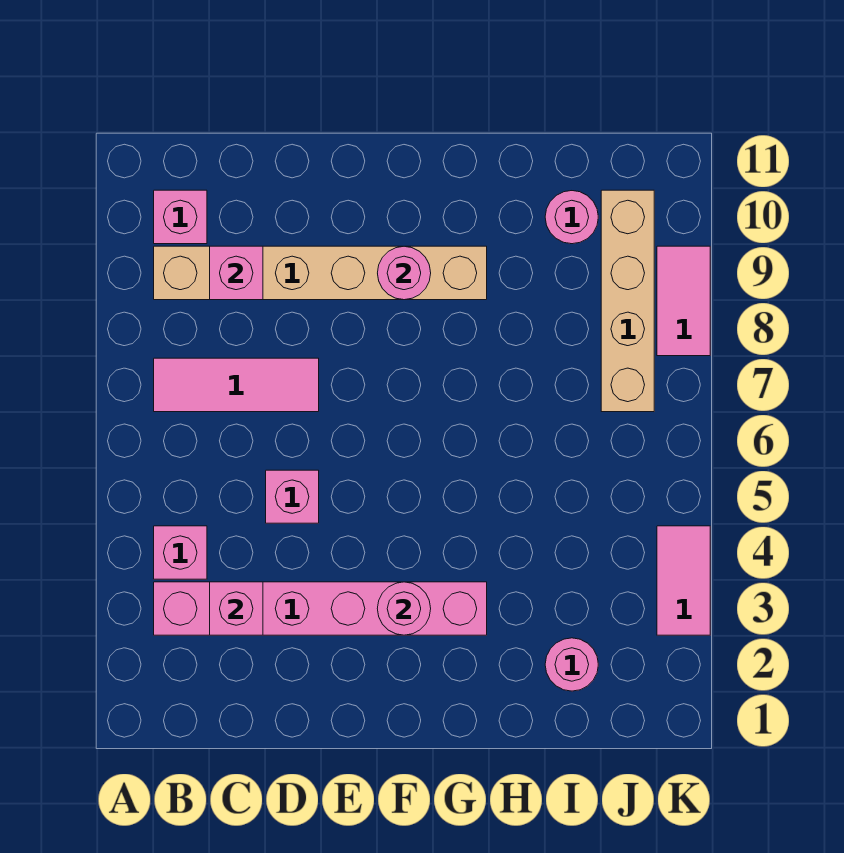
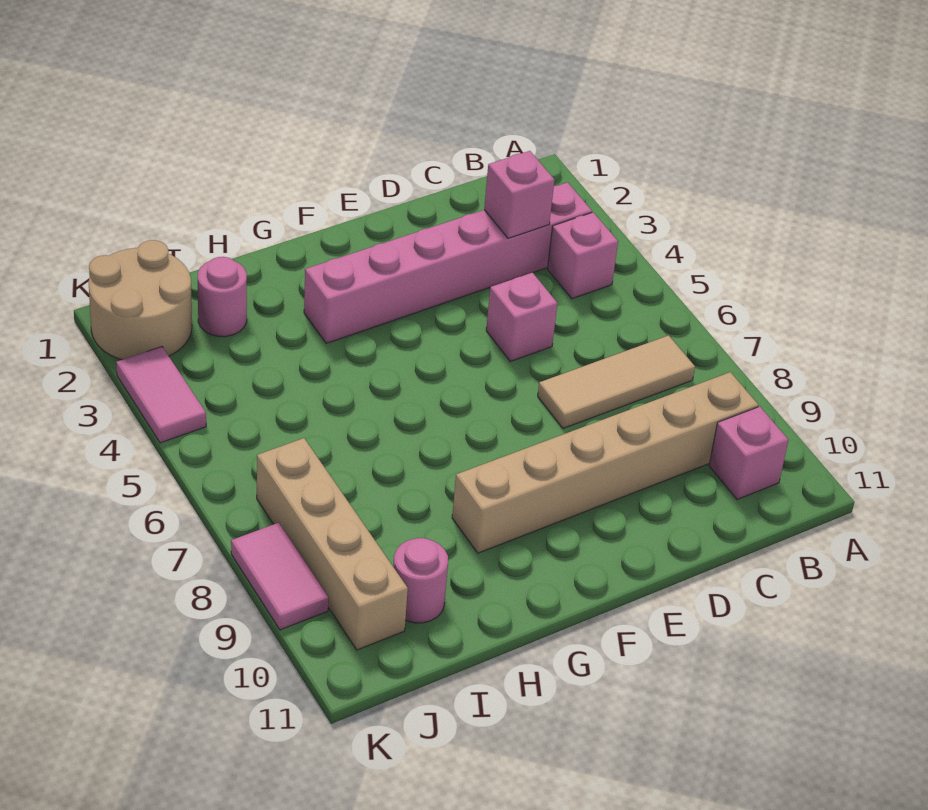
pink 1x3 tile [154,358,319,412] -> tan 1x3 tile [538,335,695,428]
pink 1x1 brick [210,246,263,300] -> none
pink 1x1 round brick [377,582,431,635] -> none
pink 1x1 round brick [378,246,431,300] -> none
none -> tan 2x2 round brick [89,240,192,360]

